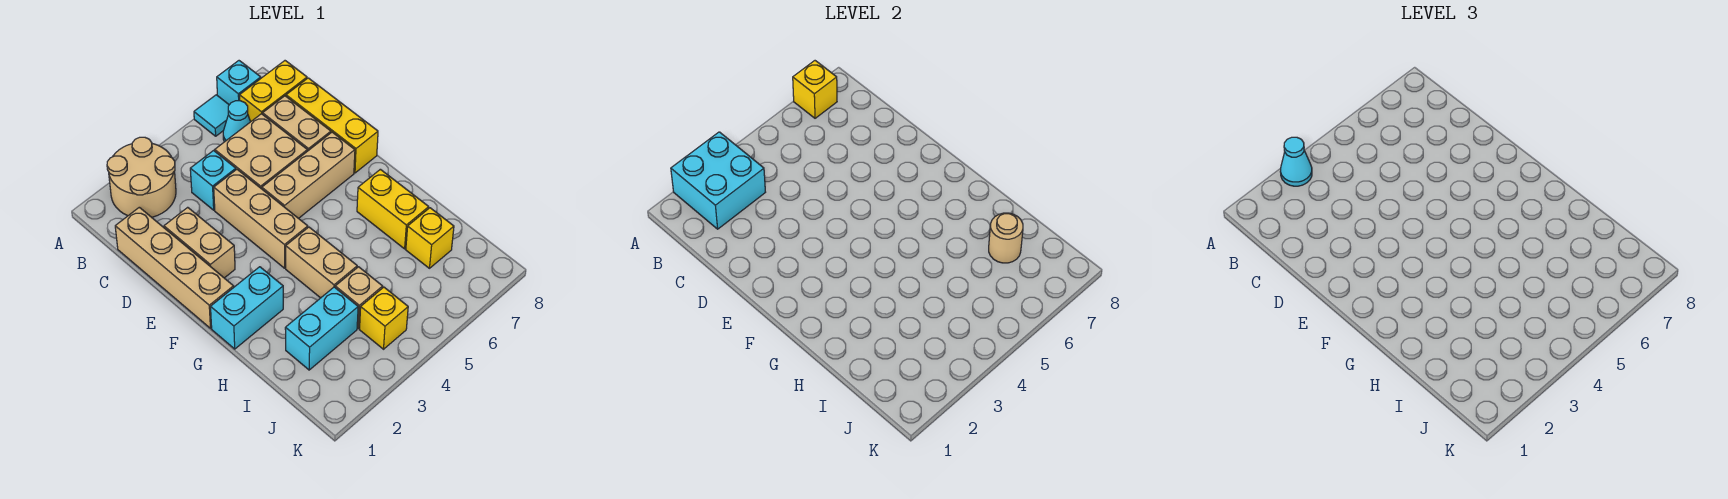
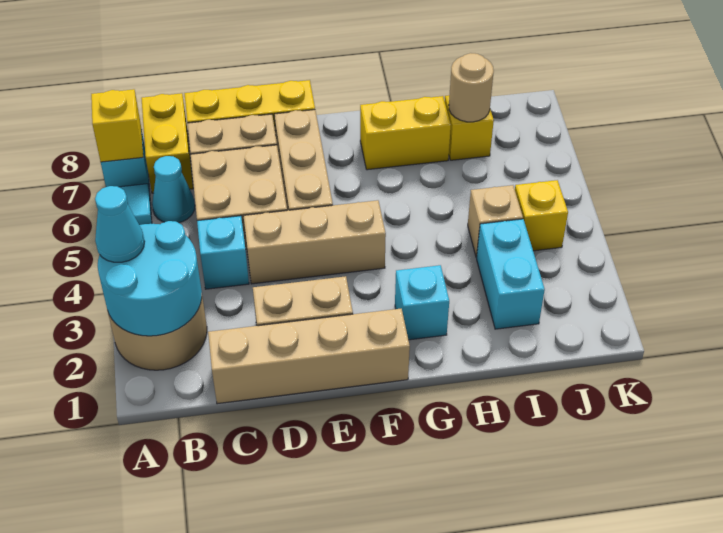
cyan 2x2 brick [671,132,765,229] -> cyan 2x2 round brick [98,221,202,336]
cyan 1x2 brick [211,267,283,349] -> cyan 1x1 brick [395,265,449,340]
tan 1x2 brick [286,227,357,298] -> none

